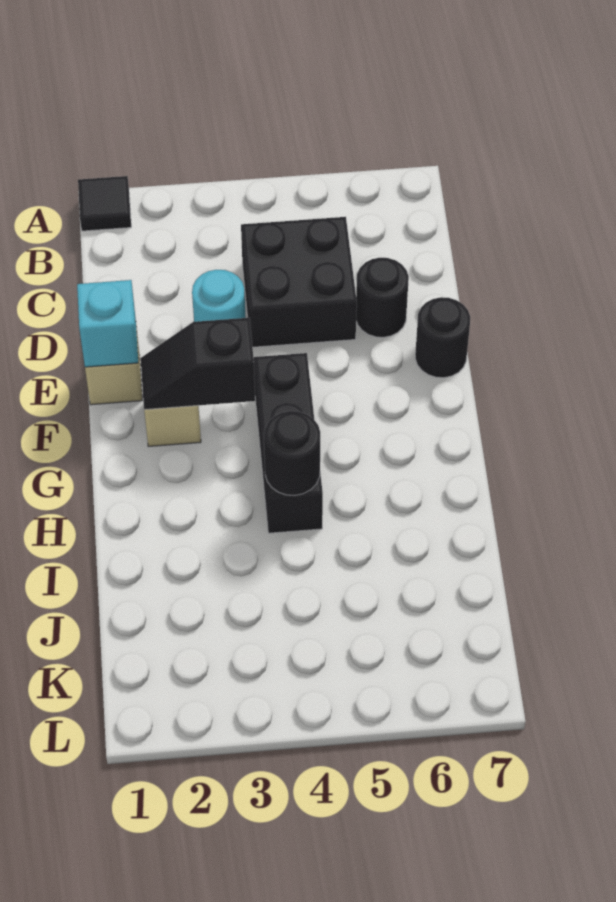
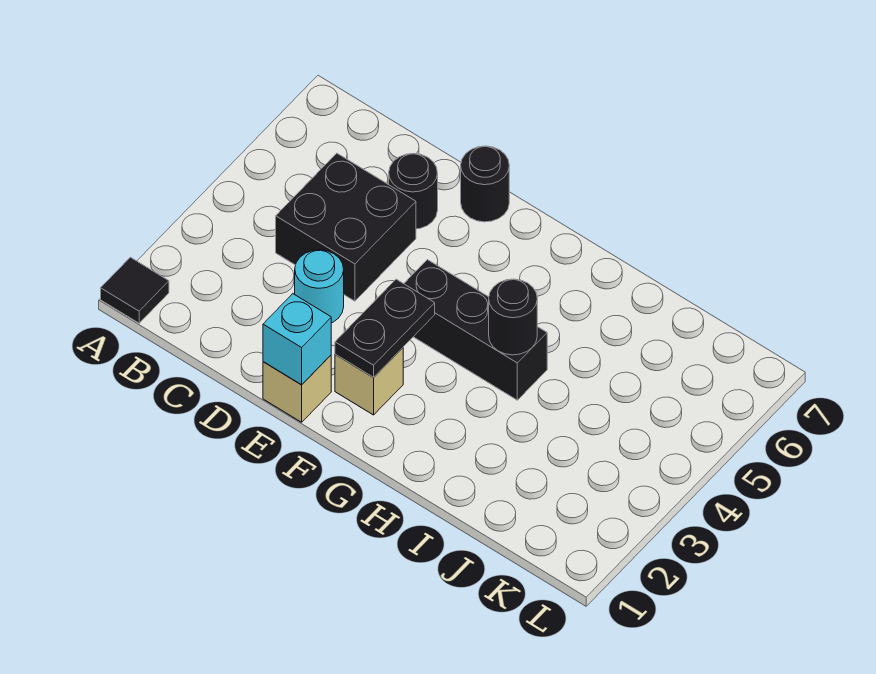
black 1x2 slope [141,318,255,410] -> black 1x2 plate [335,279,435,377]

